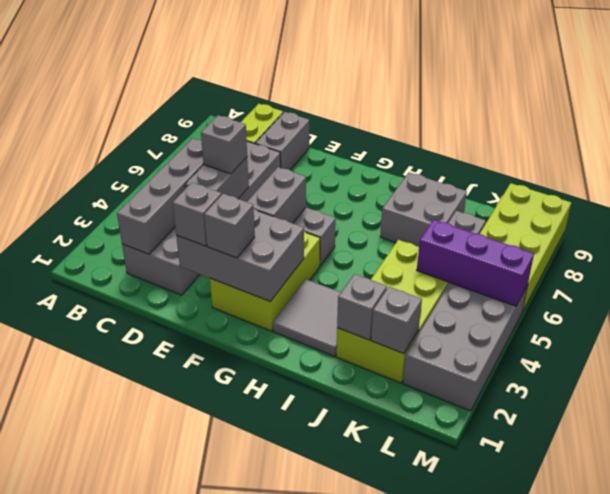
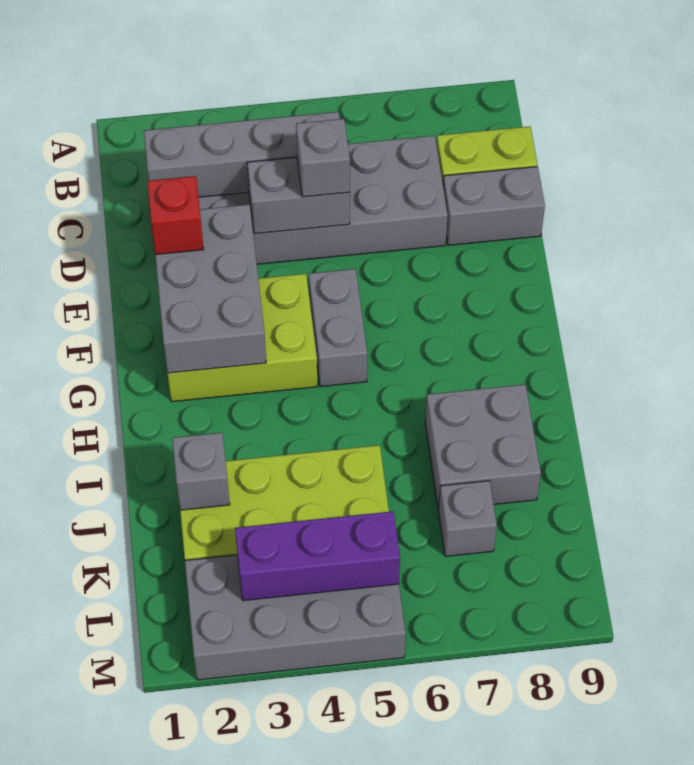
grey 1x1 brick [173,183,222,246] -> red 1x1 brick [147,176,204,255]
grey 1x1 brick [204,194,255,258] -> none
grey 1x2 brick [247,167,306,223] -> none
grey 2x2 tile [273,279,341,356] -> none
grey 1x1 brick [371,287,422,354] -> none
purple 1x3 brick [417,220,534,306] -> purple 1x3 brick turned to [235,511,400,601]
lime 2x4 brick [480,183,571,312] -> none

